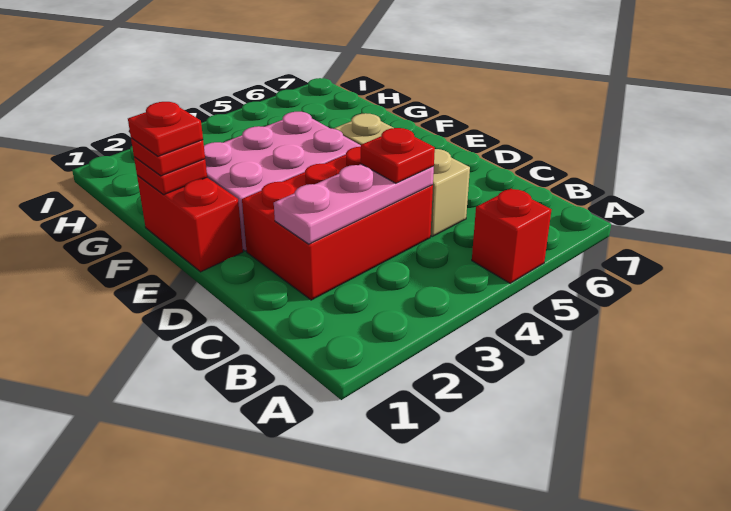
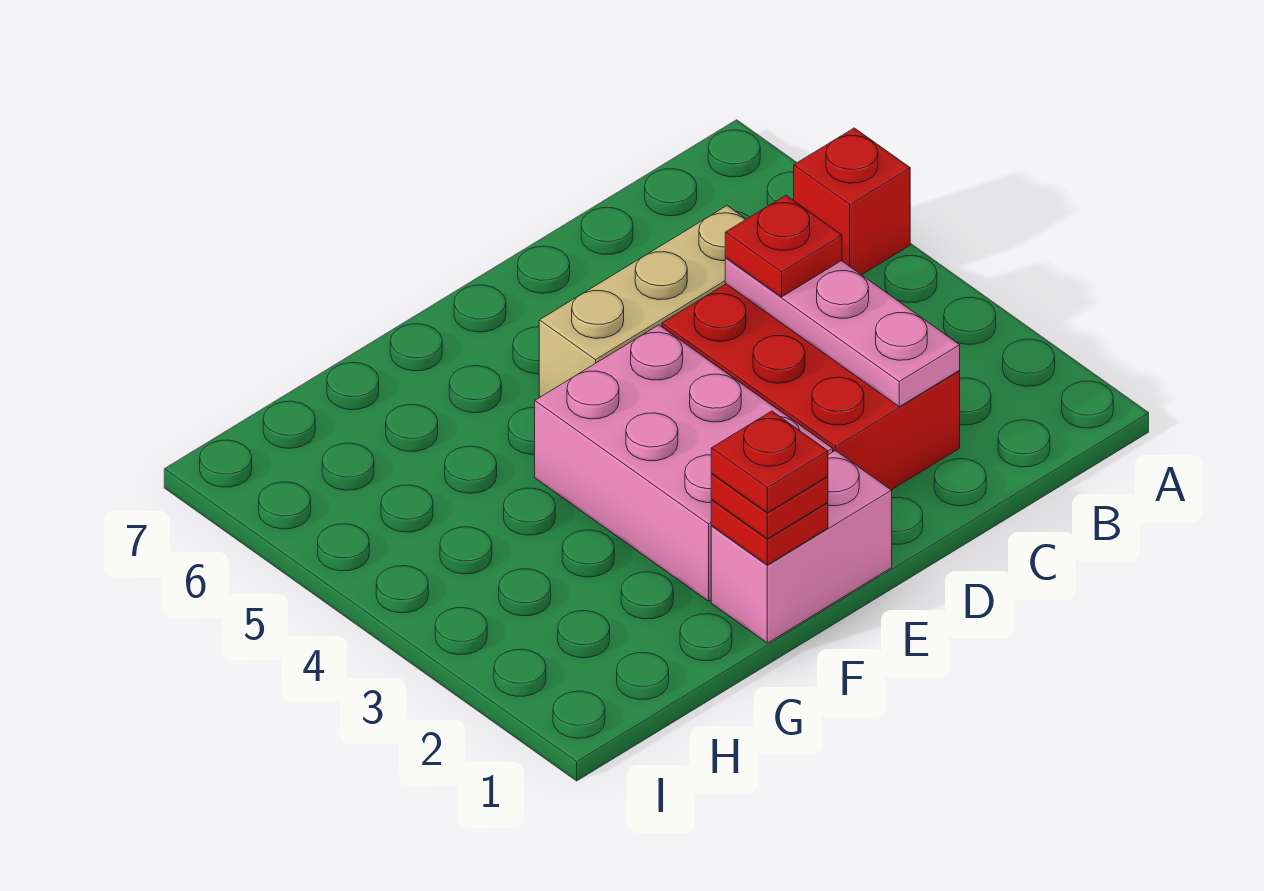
red 1x2 brick [137,175,243,272] -> pink 1x2 brick [711,450,892,643]

